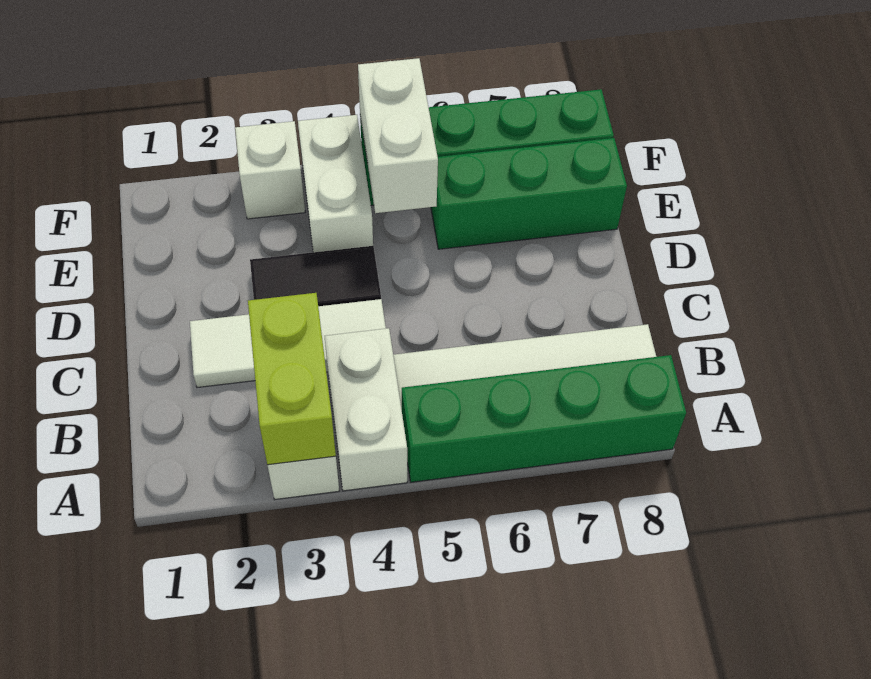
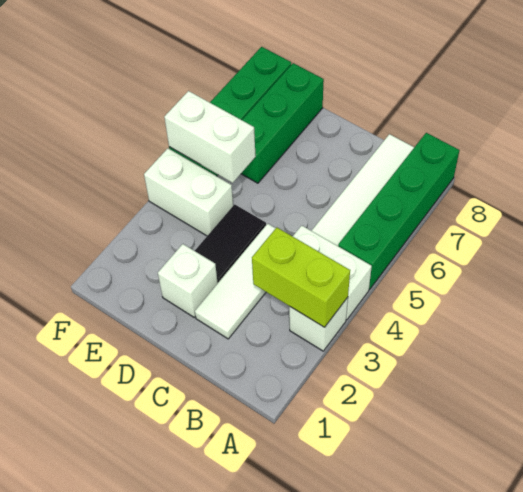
white 1x1 brick [235,121,305,219] -> white 1x1 brick moved to [158,244,218,317]

